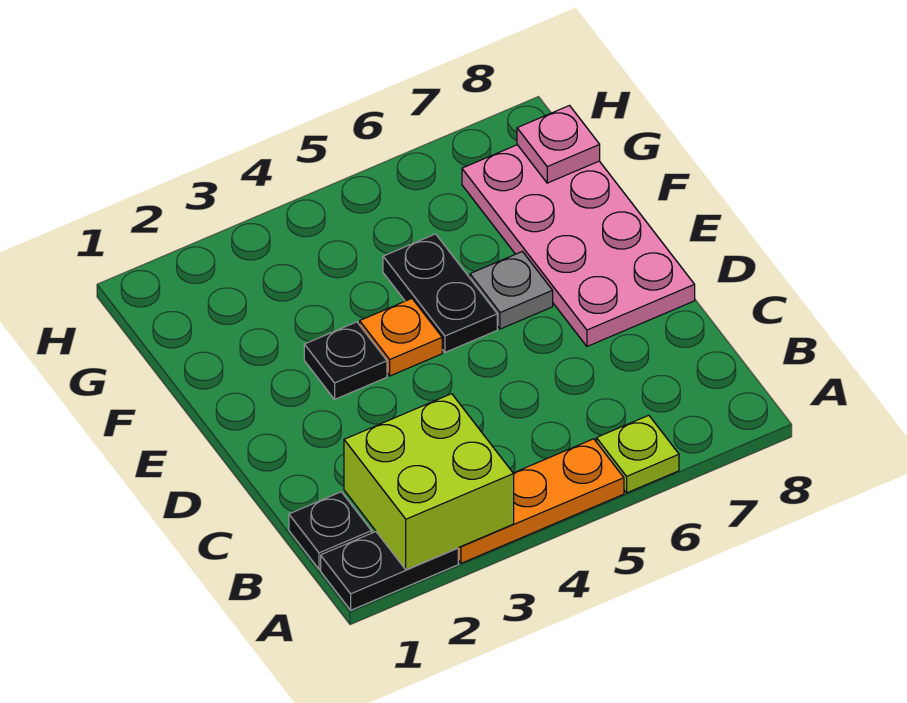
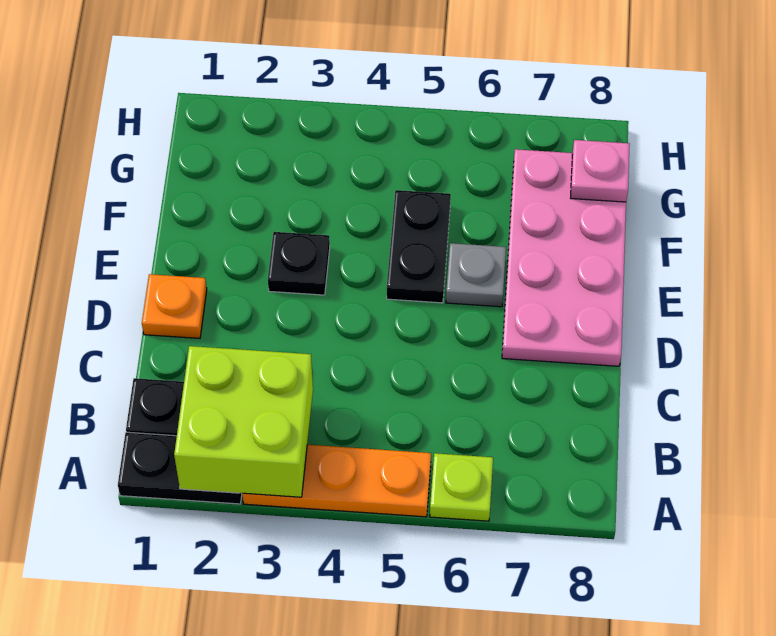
orange 1x1 plate [360,299,442,376] -> orange 1x1 plate moved to [142,274,207,338]

